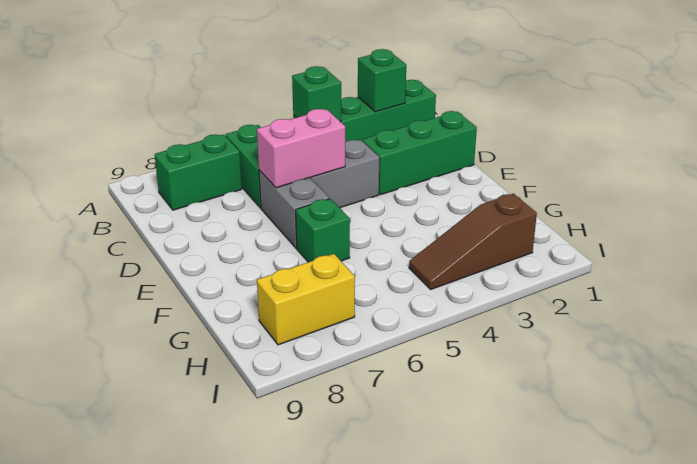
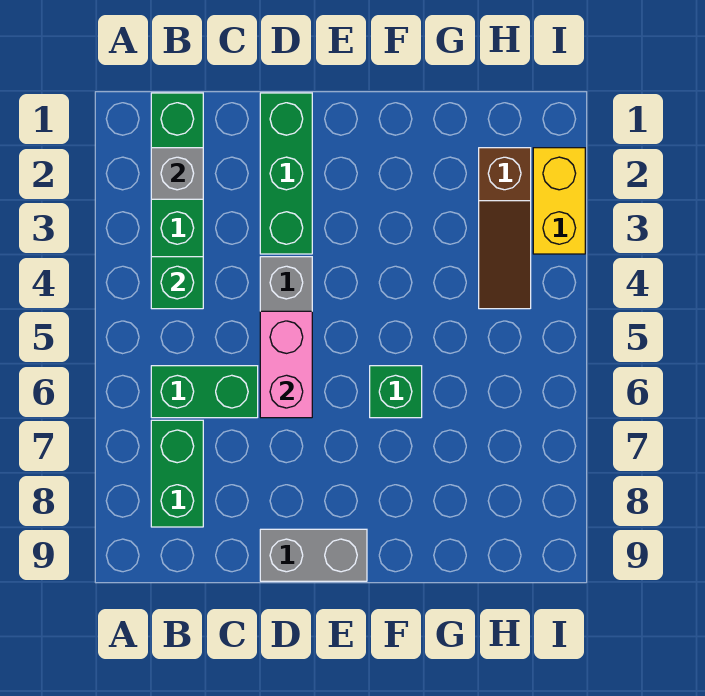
green 1x1 brick [358,49,406,112] -> grey 1x1 brick [151,148,203,199]
grey 1x2 brick [259,170,329,248] -> grey 1x2 brick moved to [260,529,367,581]
yellow 1x2 brick [257,254,355,345] -> yellow 1x2 brick moved to [533,148,585,254]

